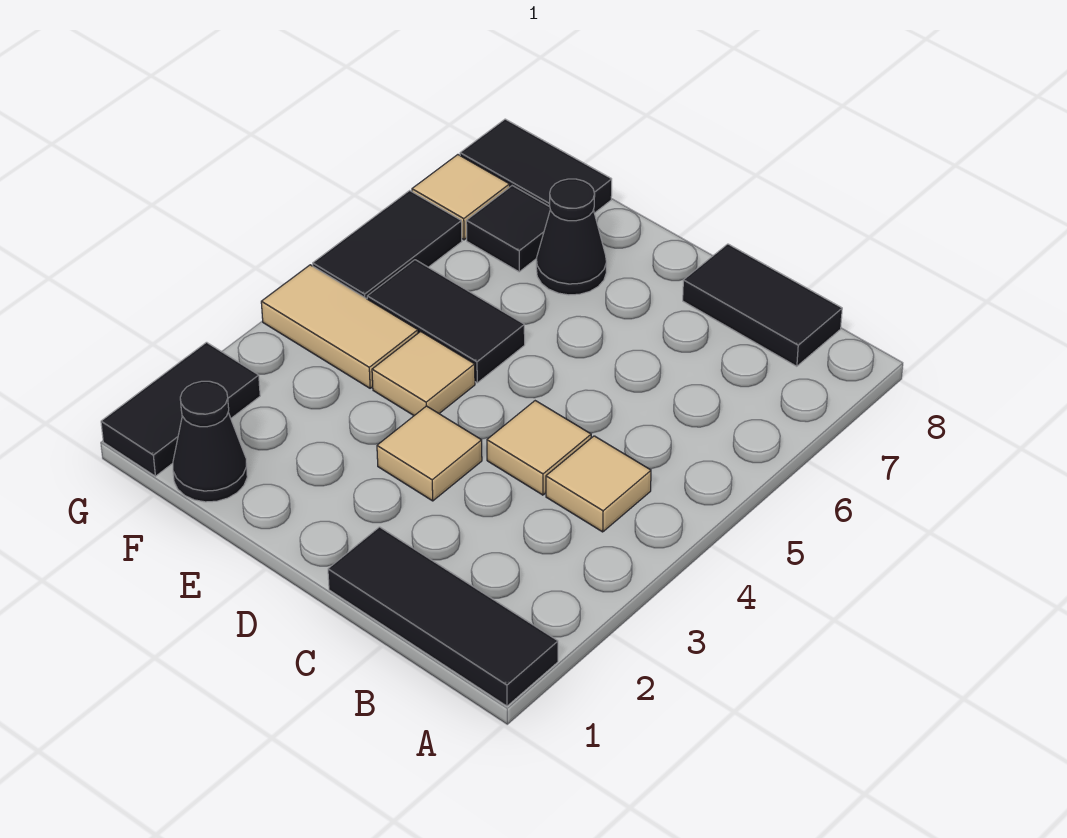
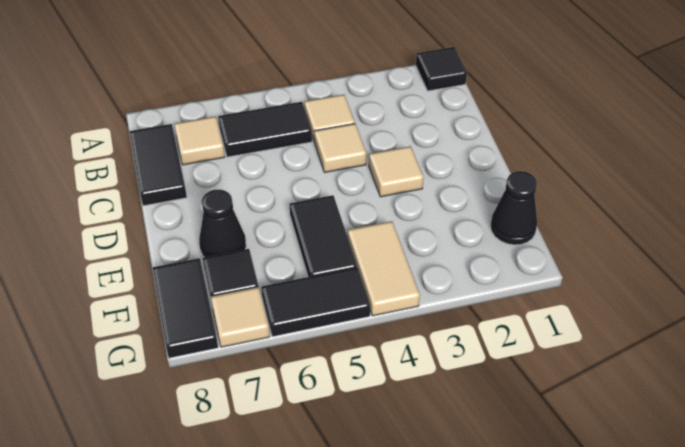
black 1x3 tile [328,527,558,706] -> black 1x1 tile [416,47,467,91]
tan 1x1 tile [372,331,475,415] -> tan 1x1 tile moved to [174,116,225,165]
black 1x2 tile [101,342,260,476] -> black 1x2 tile moved to [218,102,312,157]

